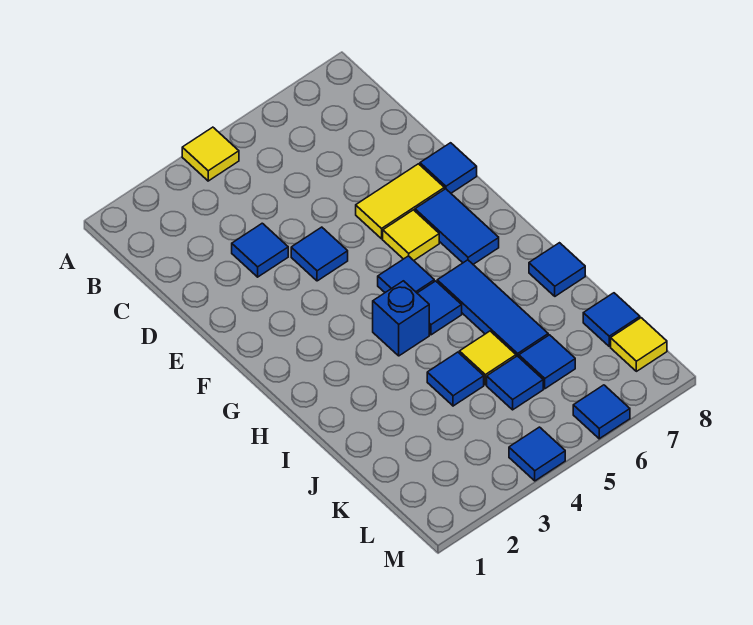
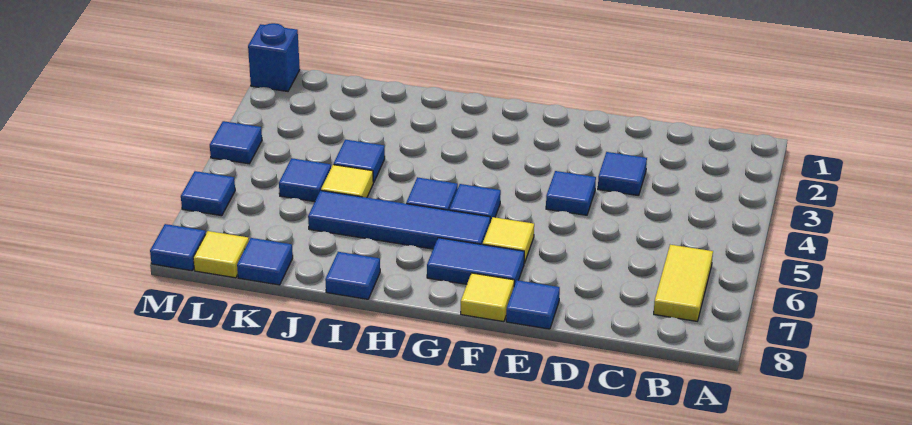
yellow 1x1 tile [182,127,239,181] -> yellow 1x1 tile moved to [461,273,514,322]
yellow 1x2 tile [356,164,444,239] -> yellow 1x2 tile moved to [654,245,713,321]
blue 1x1 brick [373,281,429,356] -> blue 1x1 brick moved to [248,23,300,91]
blue 1x3 tile [437,260,548,357] -> blue 1x4 tile [308,191,490,249]
blue 1x1 tile [519,335,575,389] -> blue 1x1 tile moved to [150,224,206,271]

